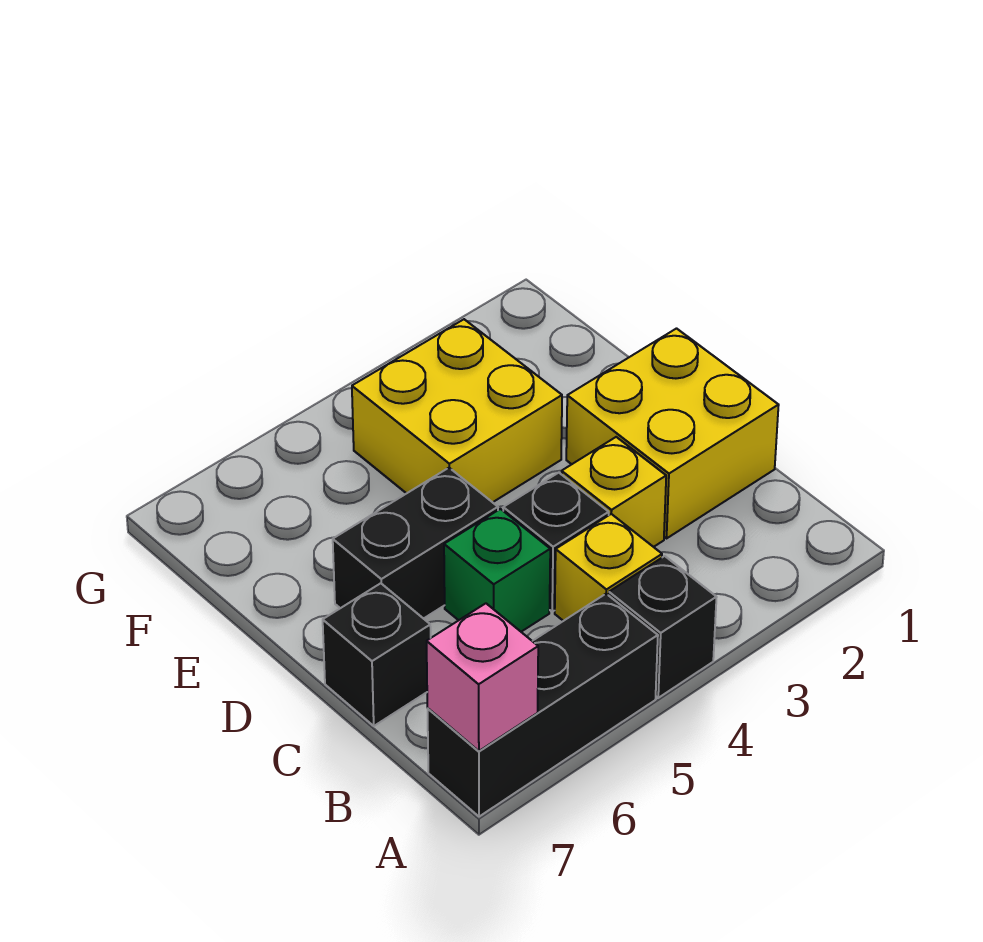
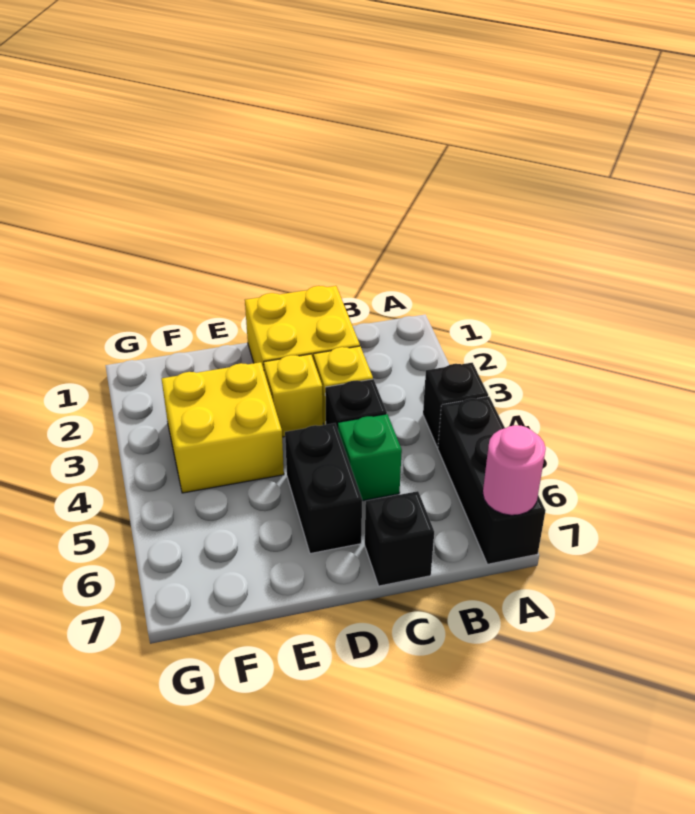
pink 1x1 brick [427,603,538,751] -> pink 1x1 round brick [483,425,546,515]
yellow 1x1 brick [555,514,662,621] -> yellow 1x1 brick moved to [264,354,323,437]

